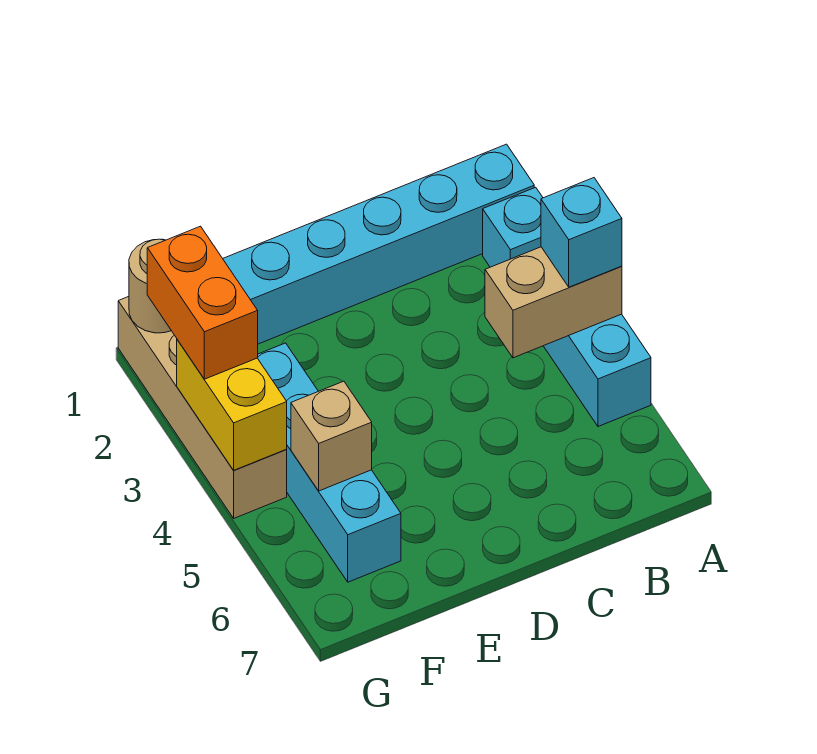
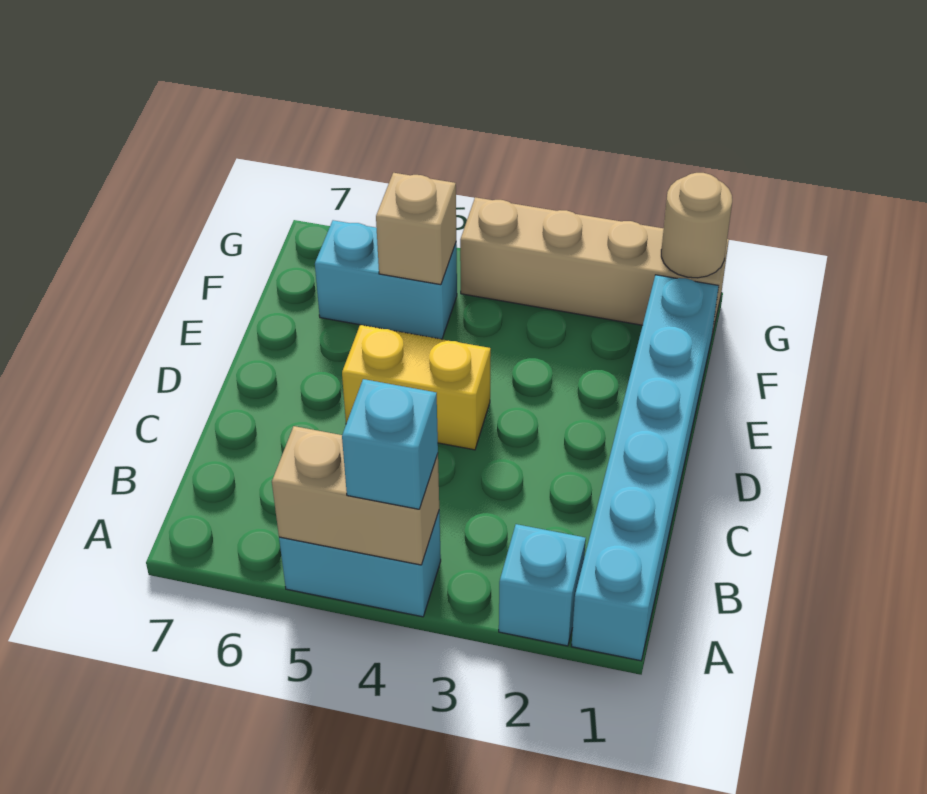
tan 1x2 brick [485,247,622,358] -> tan 1x2 brick turned to [272,426,439,565]
cyan 1x4 brick [258,343,401,582] -> cyan 1x2 brick [315,220,457,339]
orange 1x2 brick [147,226,258,379] -> none
yellow 1x2 brick [177,340,287,470] -> yellow 1x2 brick moved to [342,325,491,450]

